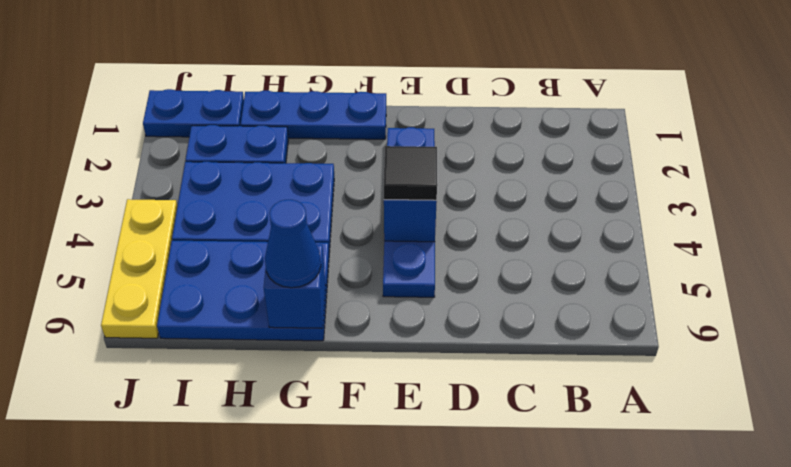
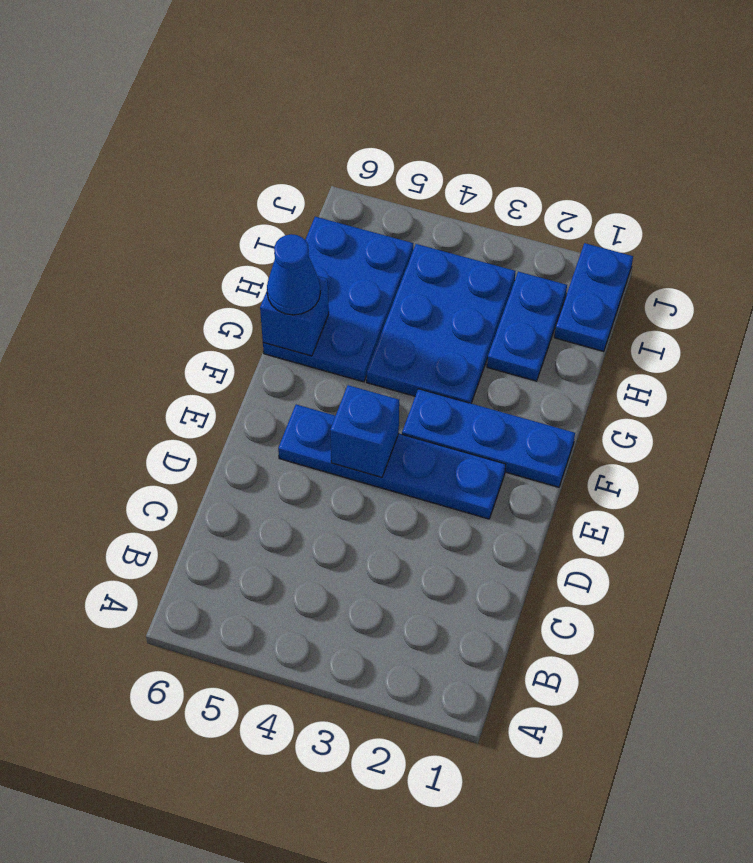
black 1x1 tile [384,146,437,200] -> none
blue 1x3 plate [241,91,386,139] -> blue 1x3 plate turned to [402,389,575,487]
yellow 1x3 plate [101,199,178,338] -> none

